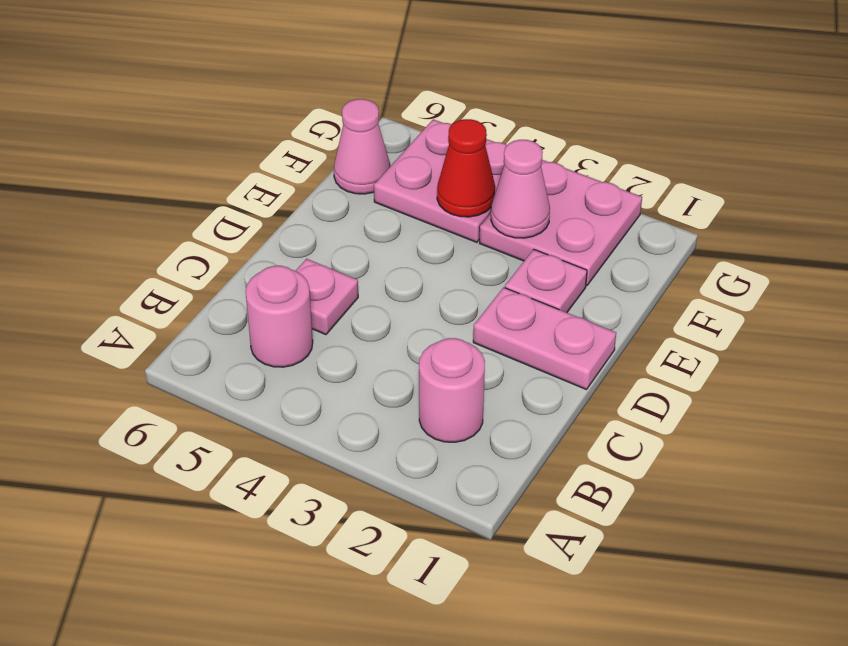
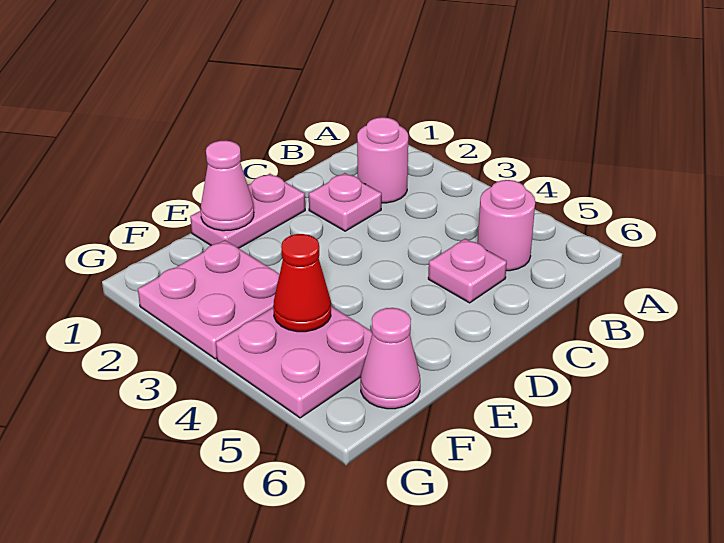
pink 1x2 plate [473,287,616,390] -> pink 1x2 plate turned to [190,174,305,248]
pink 1x1 plate [505,249,587,313] -> pink 1x1 plate moved to [309,173,382,231]
pink 1x1 cone [491,140,550,238] -> pink 1x1 cone moved to [200,140,254,231]

